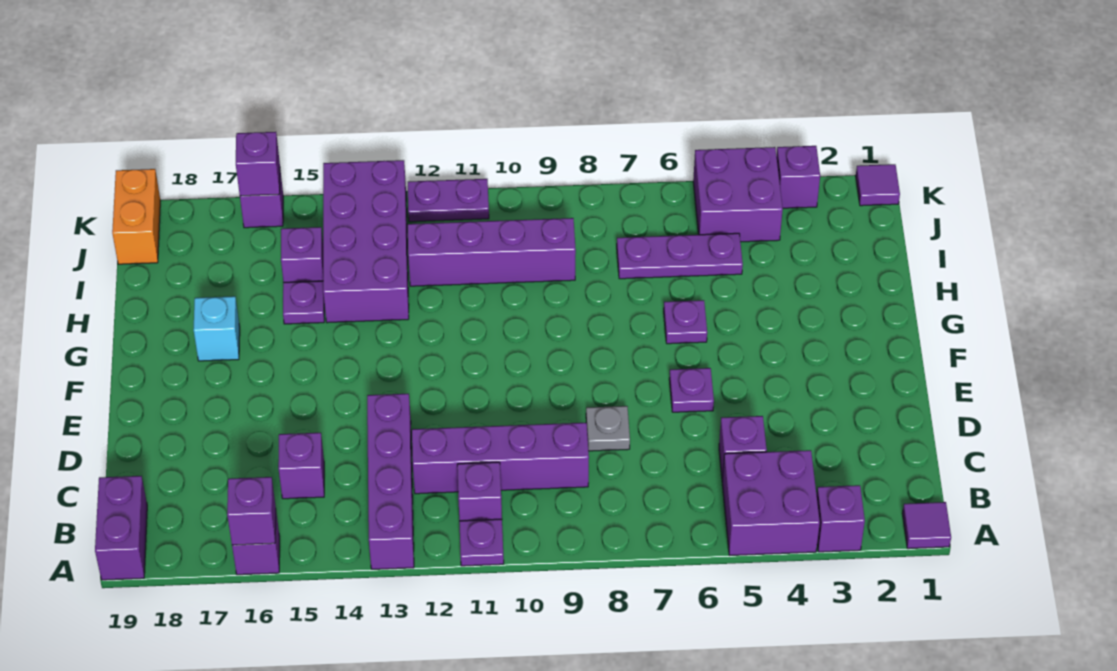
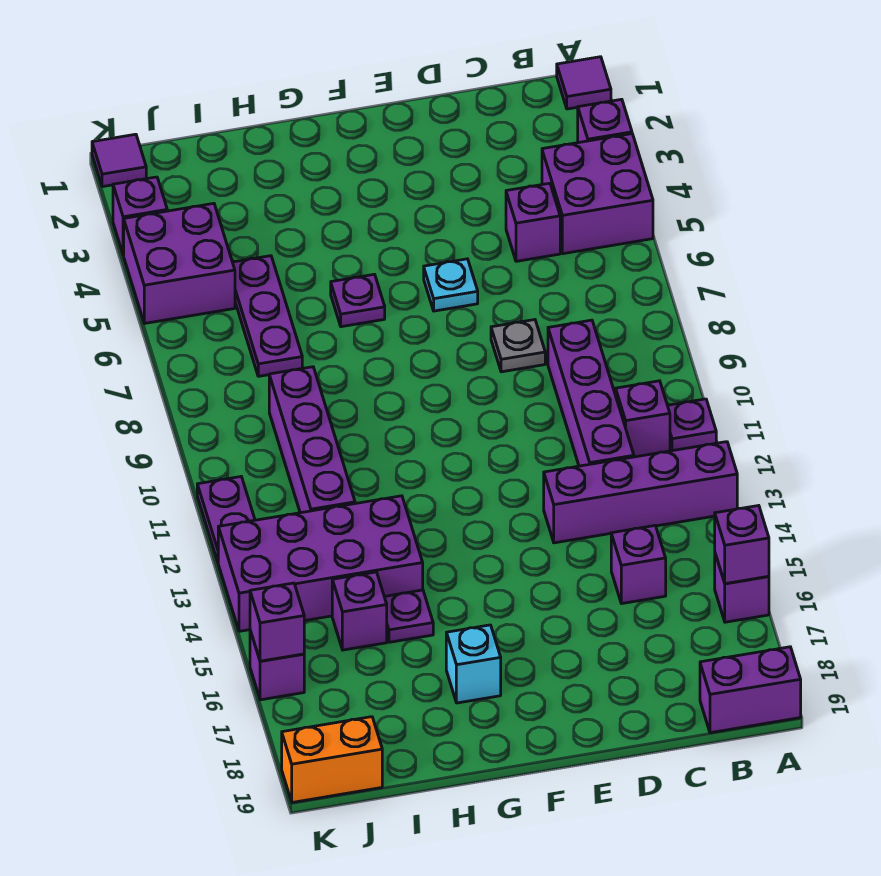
purple 1x1 plate [669,368,714,412] -> cyan 1x1 plate [424,259,478,311]

